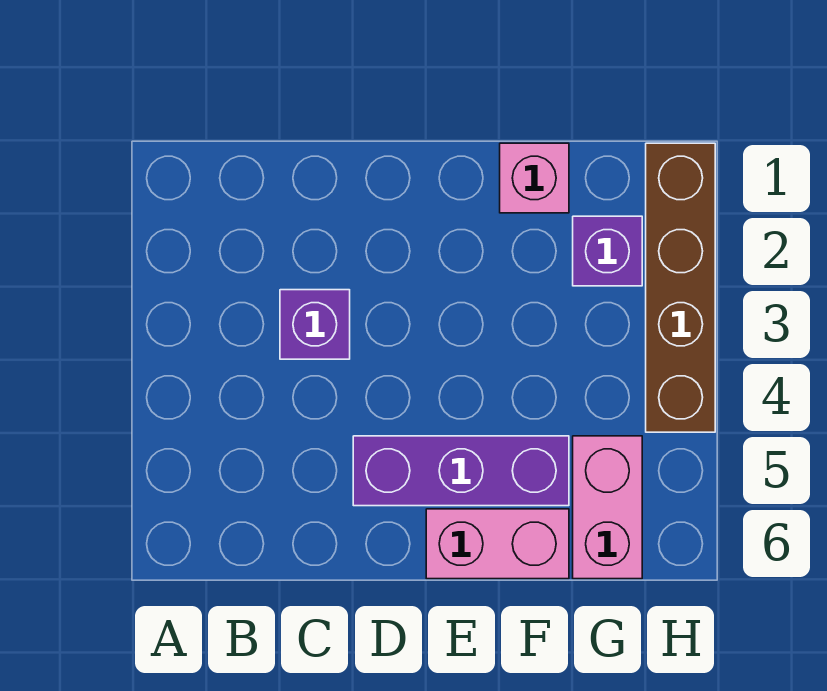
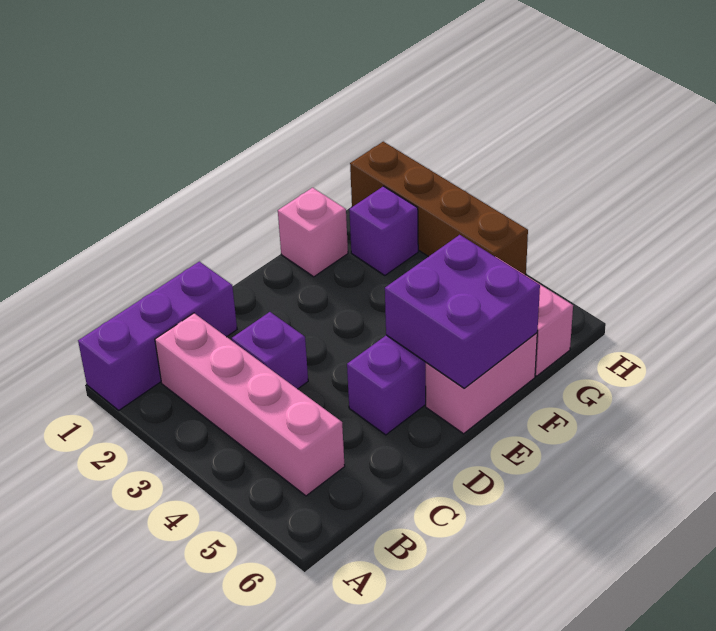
none -> purple 1x3 brick [78,262,237,410]
none -> pink 1x4 brick [155,313,345,496]
none -> purple 2x2 brick [385,235,540,388]

